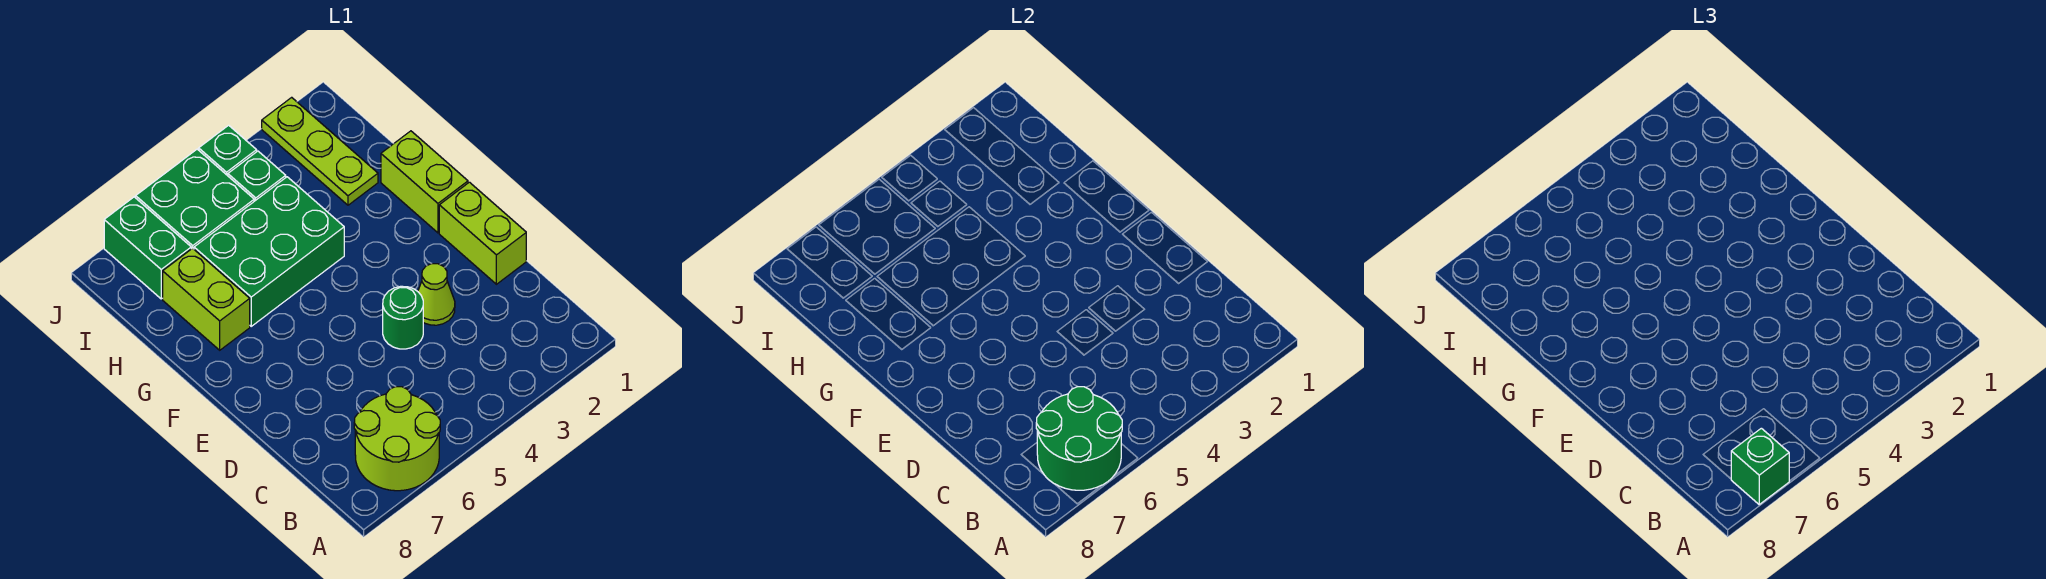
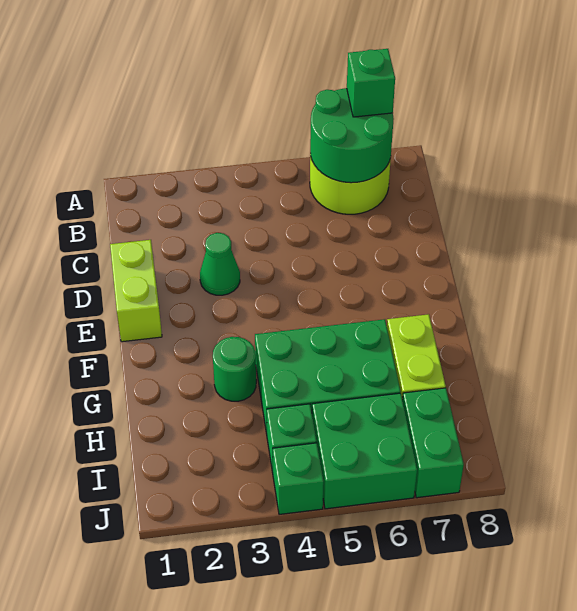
lime 1x1 cone [418,264,455,325] -> green 1x1 cone [200,233,240,295]
green 1x1 round brick [383,286,423,349] -> green 1x1 round brick moved to [213,337,256,401]
lime 1x2 brick [381,131,468,233] -> none
lime 1x3 plate [262,97,378,205] -> none

